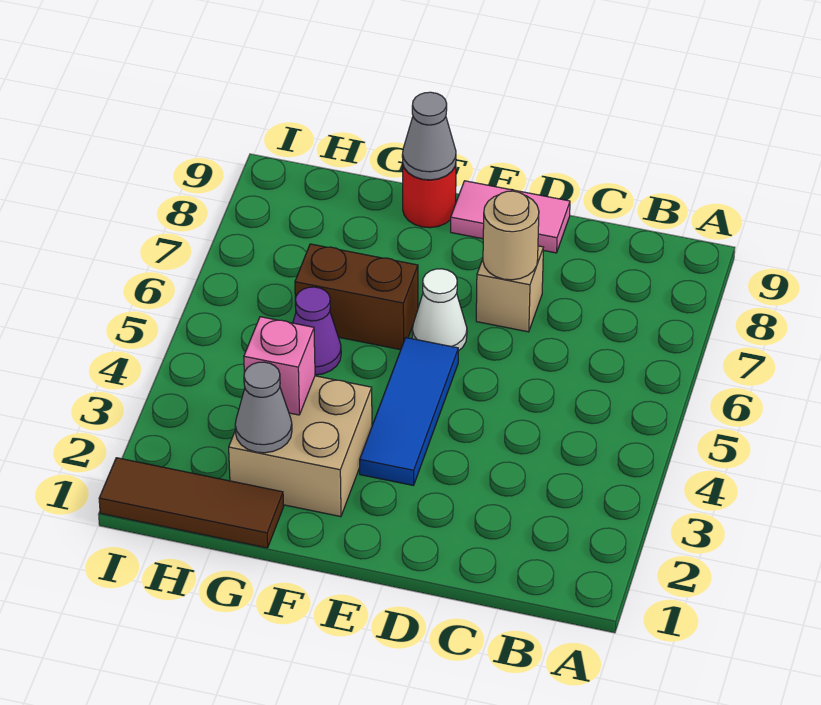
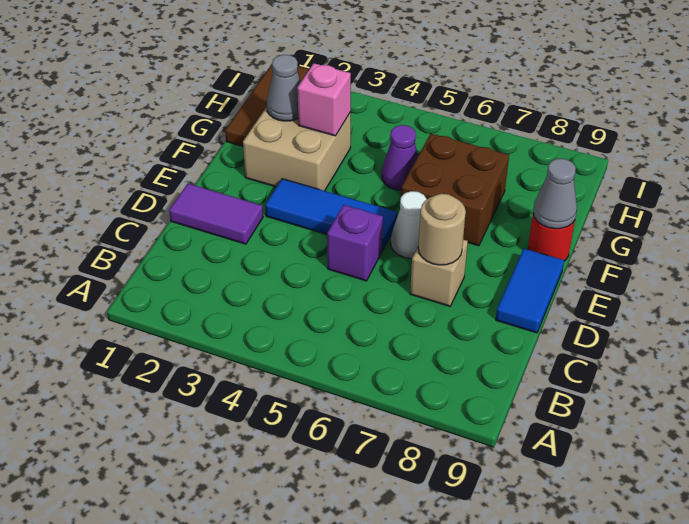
none -> purple 1x2 tile [169,184,263,244]
none -> purple 1x1 brick [327,205,383,281]
pink 1x2 tile [451,181,570,253] -> blue 1x2 tile [496,249,564,333]
brown 1x2 brick [295,244,418,350] -> brown 2x2 brick [401,134,509,246]

